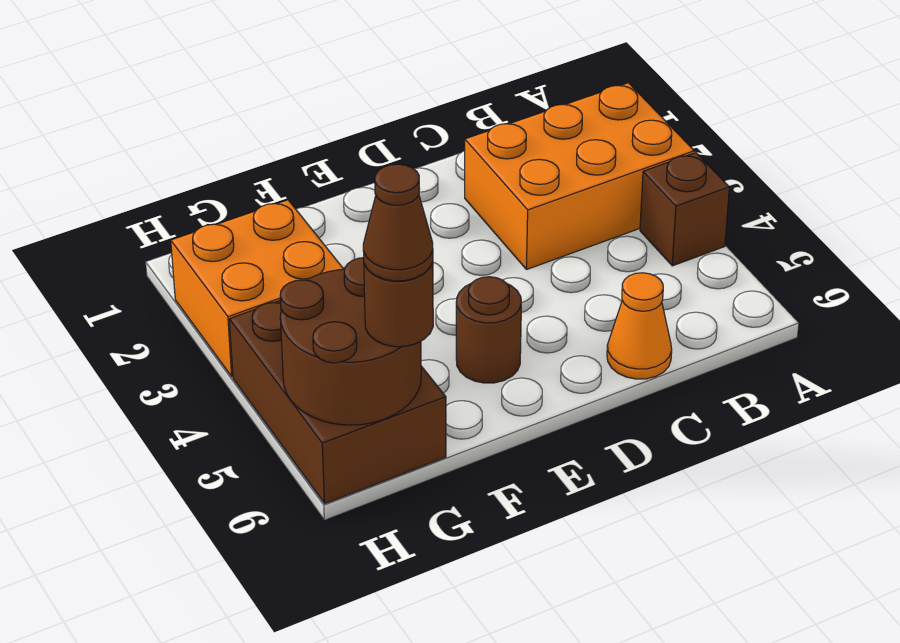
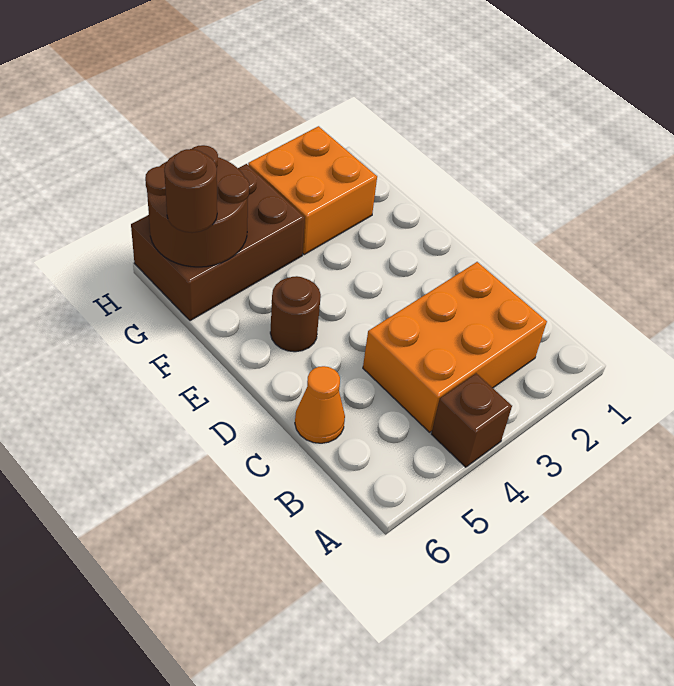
orange 2x3 brick [465,83,694,270] -> orange 2x3 brick turned to [363,262,547,432]
brown 1x1 cone [363,164,433,281] -> none

